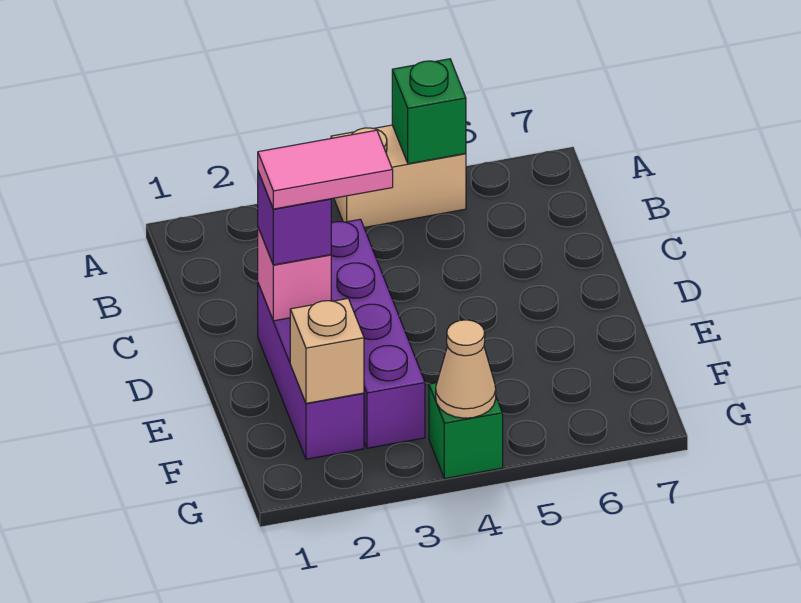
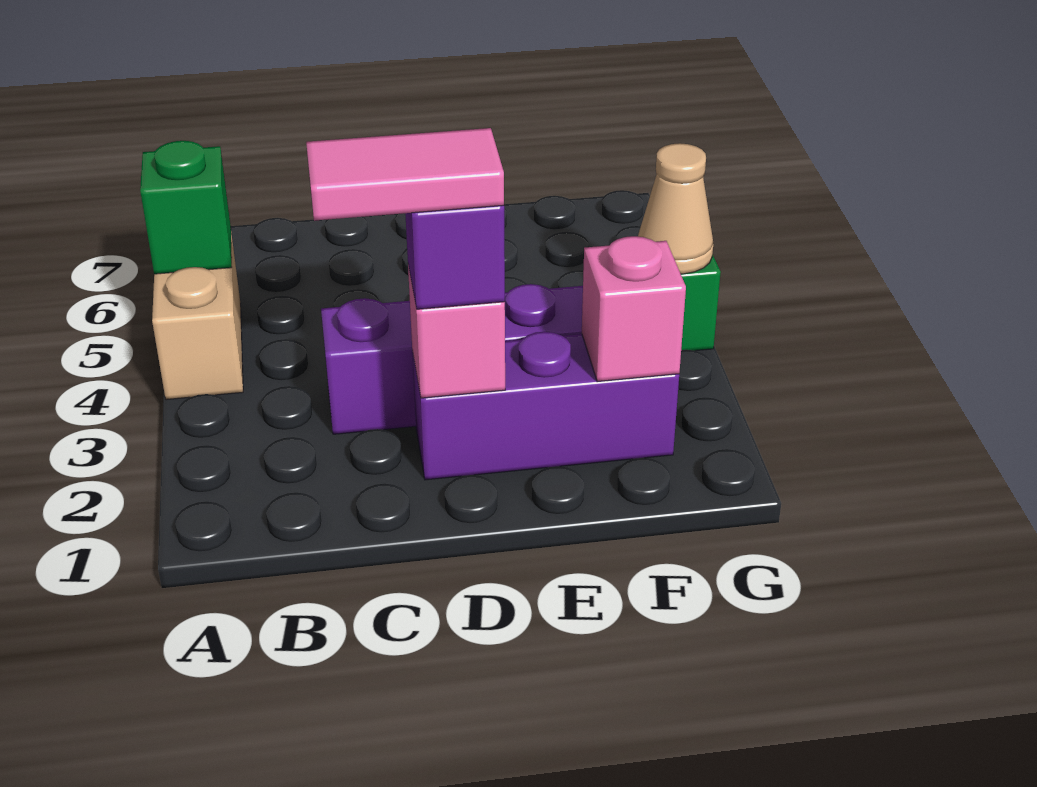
pink 1x2 tile [258,130,393,209] -> pink 1x2 tile turned to [306,128,504,221]
tan 1x1 brick [290,299,364,403] -> pink 1x1 brick [582,236,686,382]

